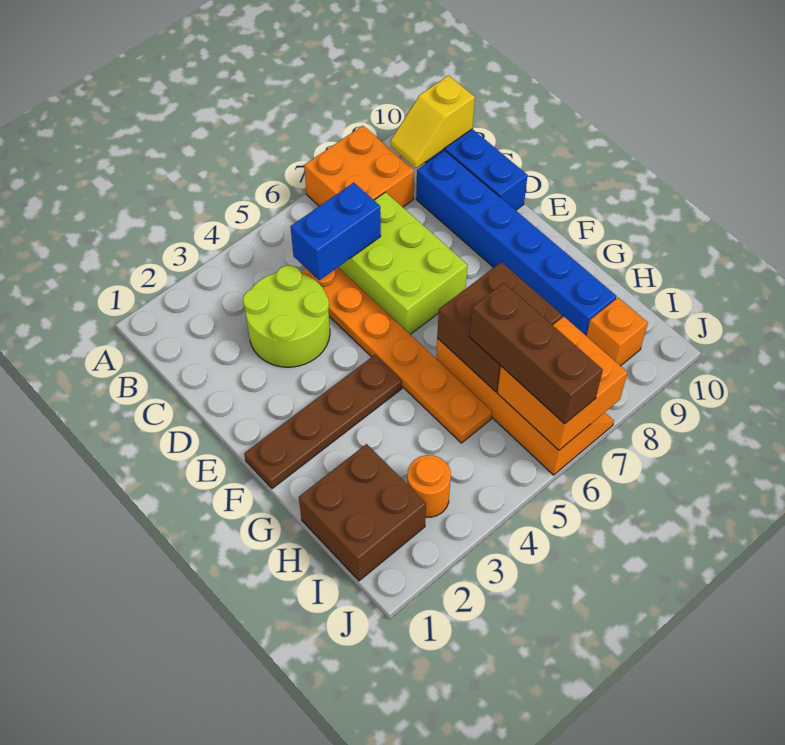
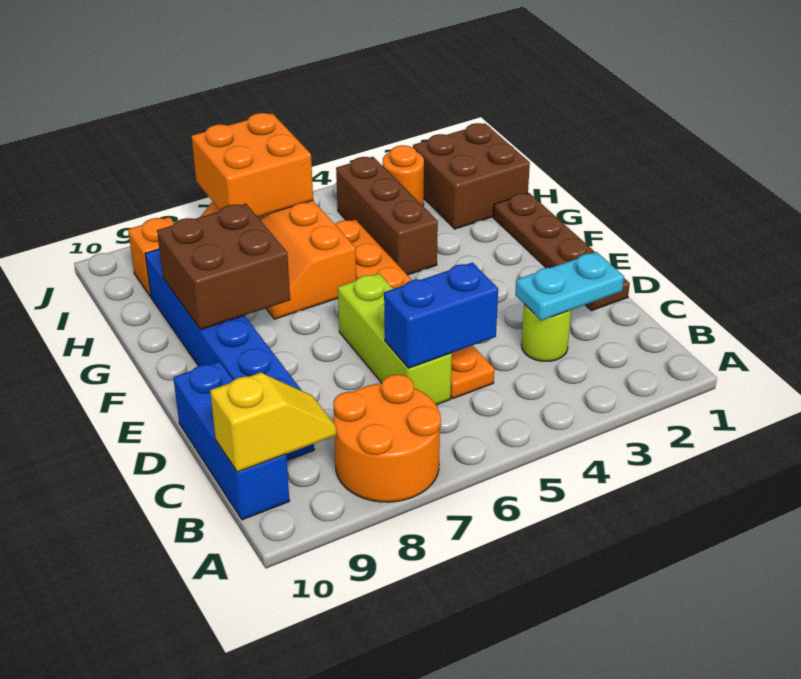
orange 2x2 brick [304,126,414,207] -> orange 2x2 round brick [333,375,441,502]
none -> cyan 1x2 plate [515,252,624,321]
lime 2x2 round brick [243,265,330,367] -> lime 1x1 round brick [521,304,571,361]
lime 2x3 brick [339,192,468,334] -> lime 1x3 brick [338,273,452,405]
brown 1x4 plate [244,355,402,489] -> brown 1x4 plate turned to [493,193,630,311]
brown 2x2 brick [437,262,562,392] -> brown 2x2 brick moved to [157,204,290,330]
brown 1x3 brick [469,283,603,424] -> brown 1x3 brick moved to [336,157,438,275]

